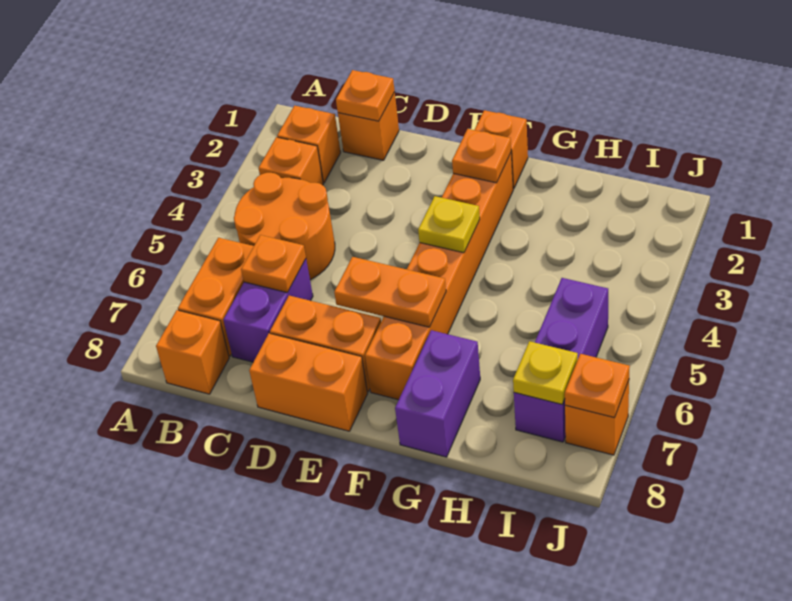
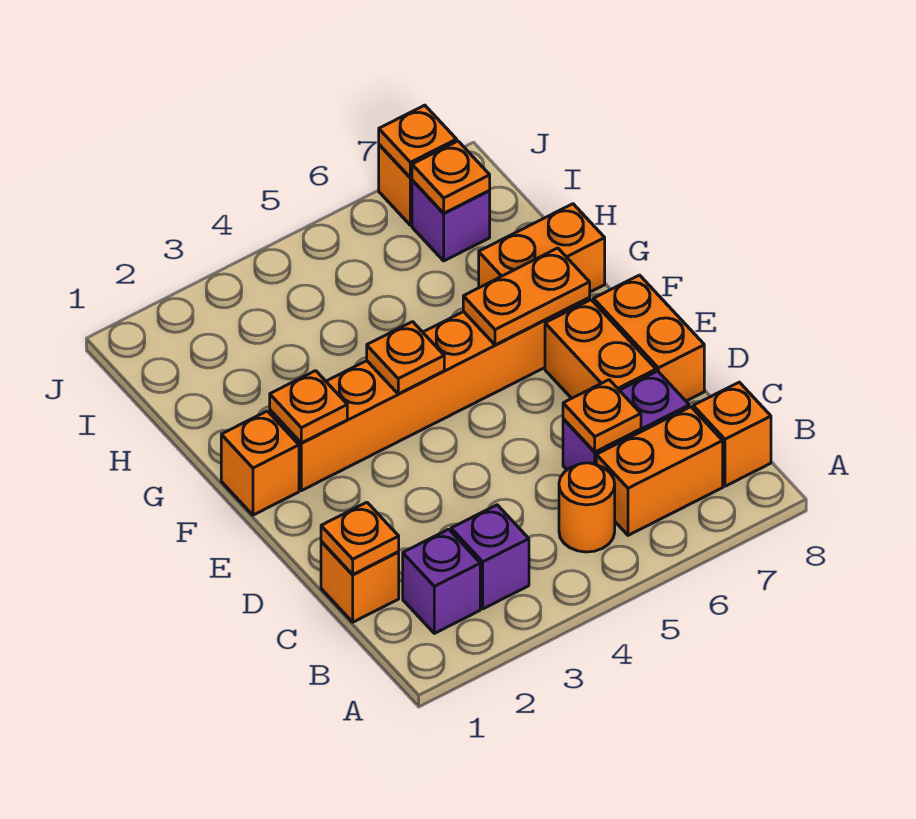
orange 1x1 brick [277,106,341,183] -> purple 1x1 brick [403,529,480,633]
orange 1x1 brick [259,137,323,185] -> purple 1x1 brick [451,505,529,609]
orange 2x2 round brick [234,173,335,280] -> orange 1x1 round brick [559,463,615,552]
orange 1x2 plate [334,257,446,327] -> orange 1x2 plate turned to [463,248,590,345]
yellow 1x1 plate [418,196,480,253] -> orange 1x1 plate [367,322,444,394]
purple 1x2 brick [395,330,480,457] -> orange 1x2 brick [479,204,605,292]
purple 1x3 brick [514,278,608,442] -> purple 1x1 brick [412,180,490,261]
yellow 1x1 plate [513,341,578,404] -> orange 1x1 plate [412,141,490,213]

